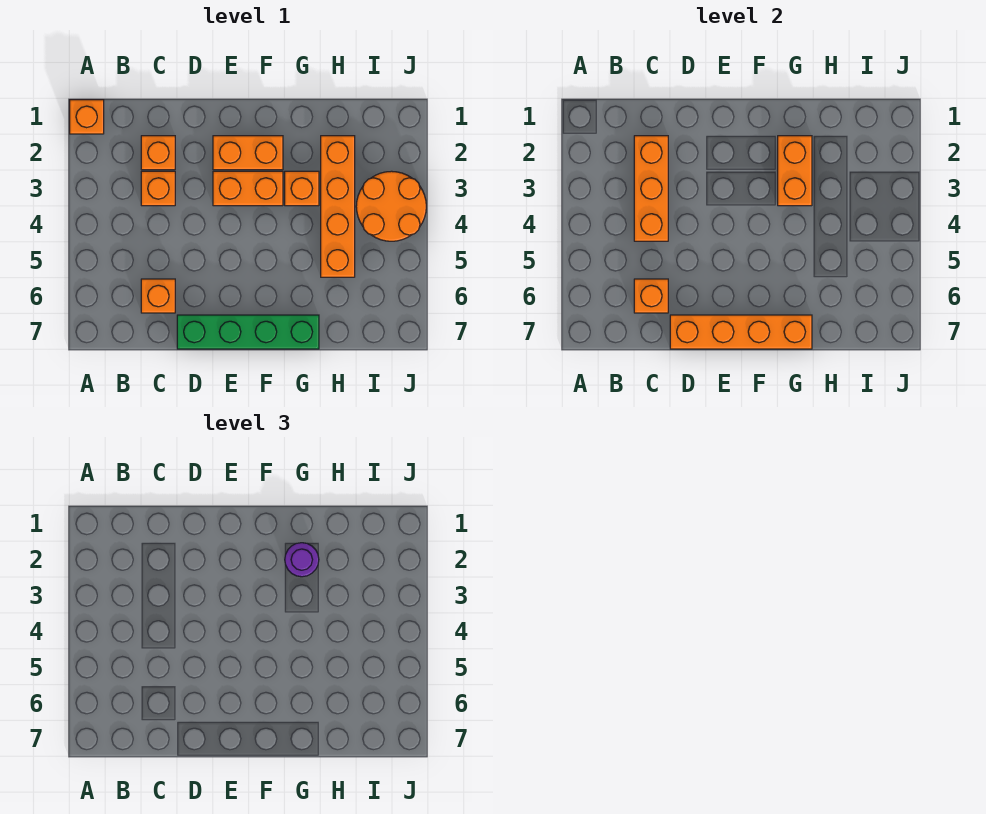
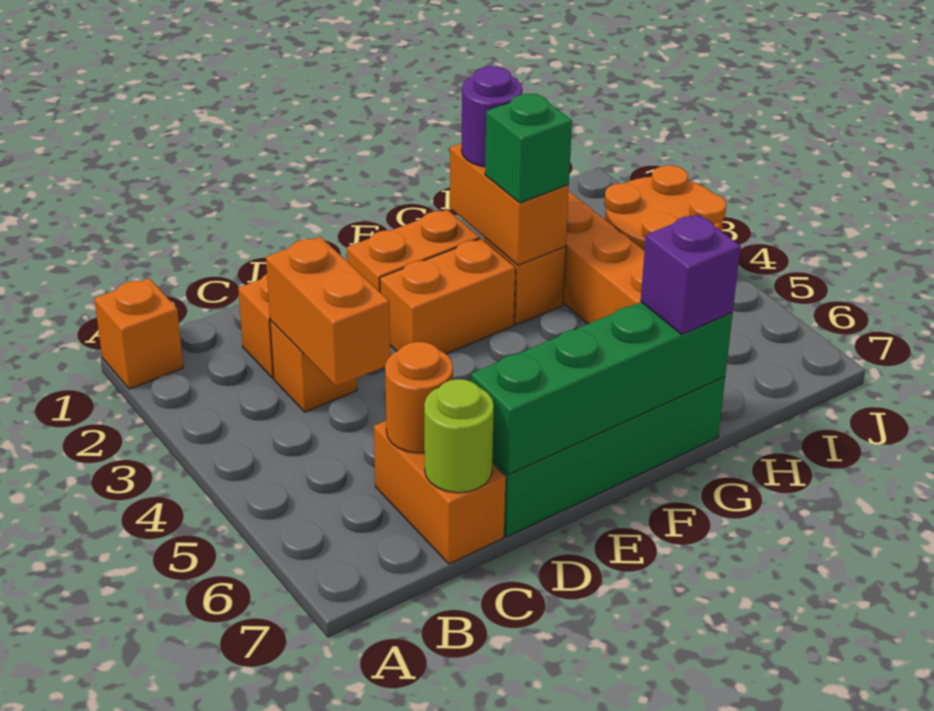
orange 1x3 brick [634,136,668,241] -> orange 1x2 brick [266,237,390,386]
orange 1x1 brick [141,279,175,313] -> orange 1x2 brick [374,421,506,564]
orange 1x1 brick [634,279,668,313] -> orange 1x1 round brick [385,342,453,453]
none -> lime 1x1 round brick [424,379,494,493]
orange 1x4 brick [670,315,812,349] -> green 1x4 brick [471,302,733,475]
none -> green 1x1 brick [485,94,572,203]
none -> purple 1x1 brick [641,214,740,334]

